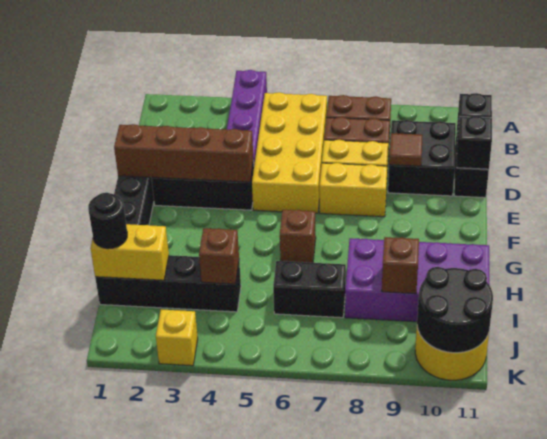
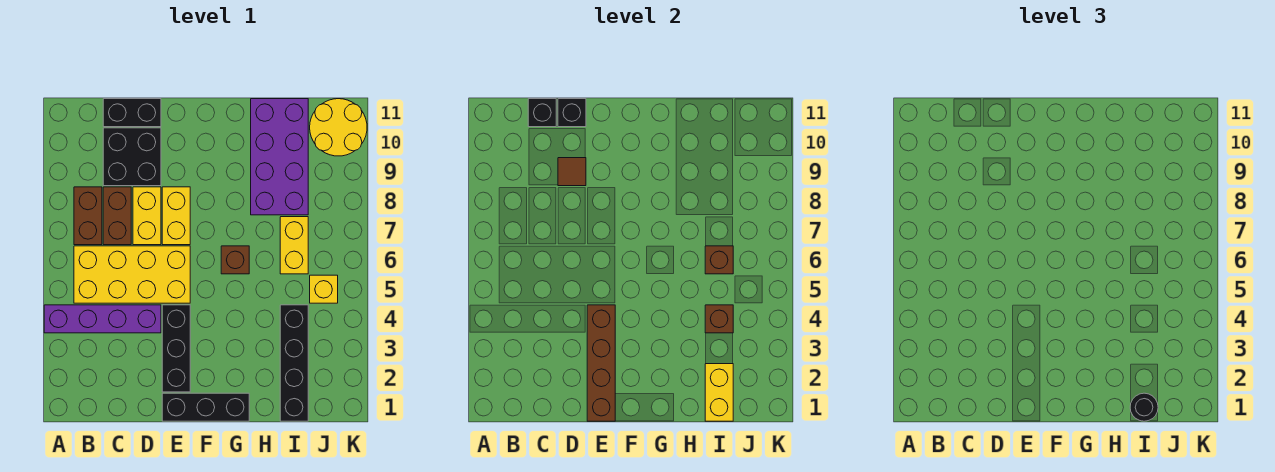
black 1x2 brick [273,261,346,318] -> yellow 1x2 brick [280,217,308,274]
brown 1x1 brick [382,237,419,294] -> brown 1x1 brick moved to [705,246,733,274]
black 2x2 round brick [417,267,493,353] -> none
yellow 1x1 brick [156,309,198,366] -> yellow 1x1 brick moved to [310,275,338,303]

